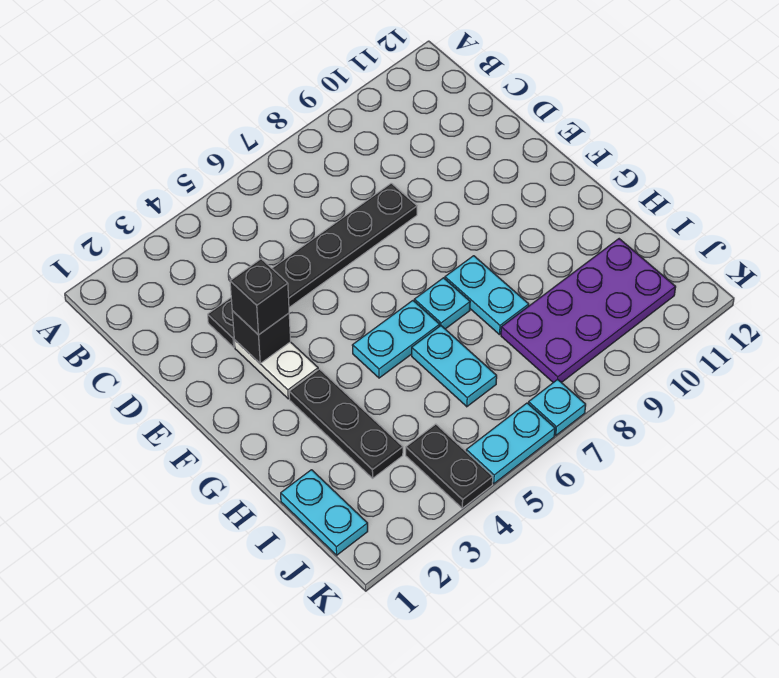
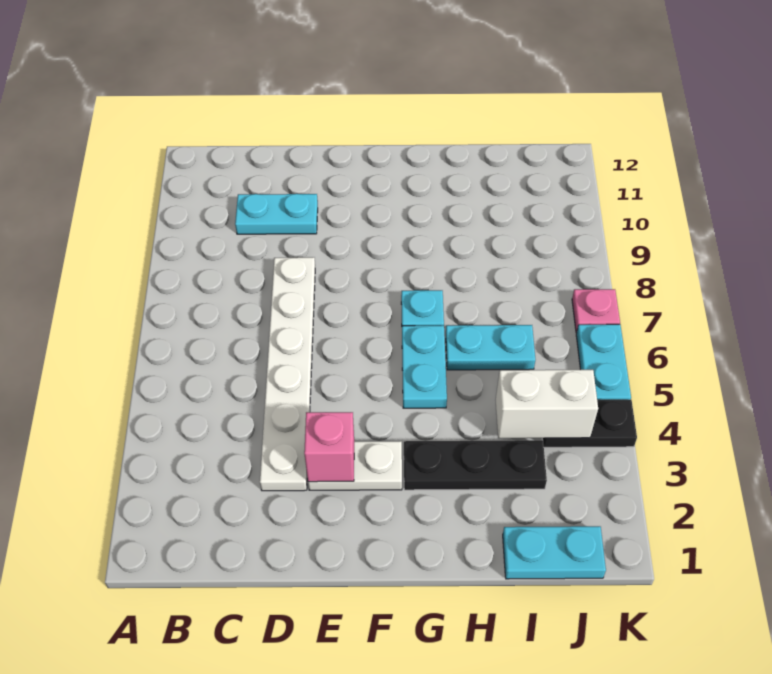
black 1x6 plate [208,183,417,347] -> white 1x6 plate [260,257,315,491]
black 1x1 brick [232,311,291,363] -> pink 1x1 brick [304,412,354,482]
black 1x1 brick [230,259,289,335] -> none
cyan 1x2 plate [445,256,529,335] -> cyan 1x2 plate moved to [235,194,318,234]
none -> white 1x2 brick [496,370,598,438]
purple 2x4 plate [501,239,676,383] -> none
cyan 1x1 plate [528,379,586,436] -> pink 1x1 plate [572,289,620,333]

